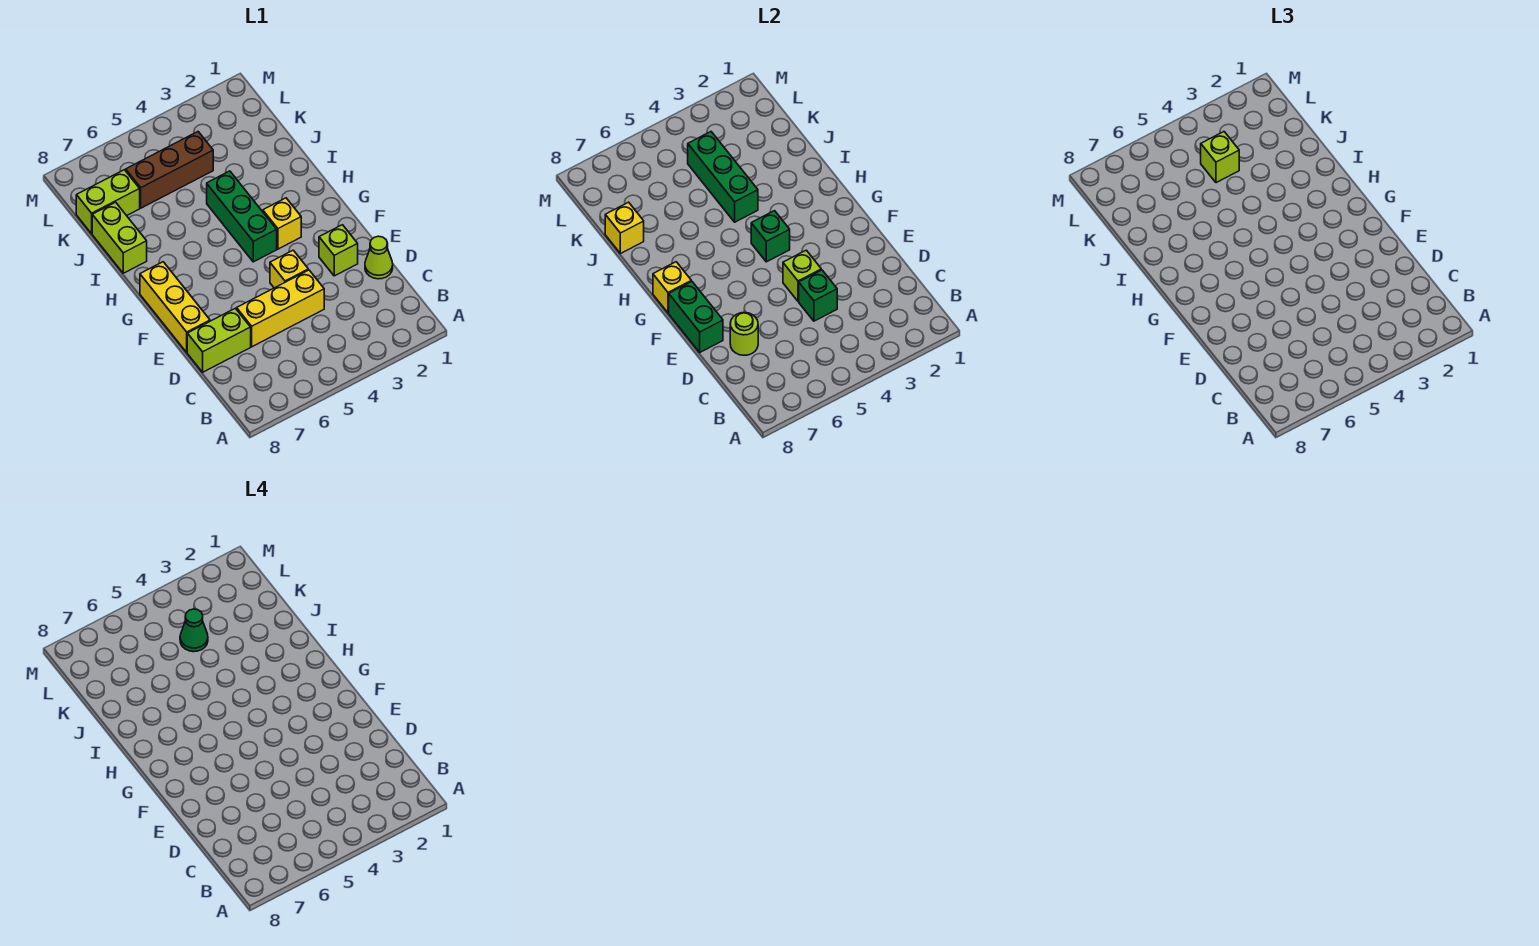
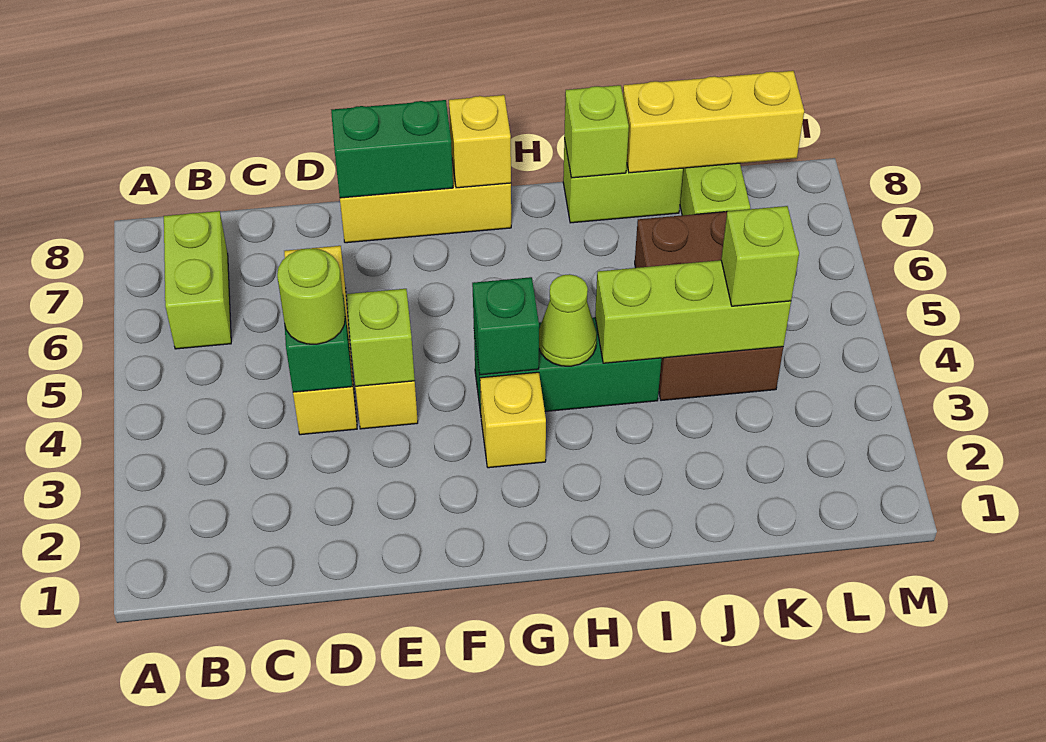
lime 1x1 cone [365,236,393,279] -> lime 1x1 cone moved to [539,274,597,366]
lime 1x2 brick [187,308,251,372] -> lime 1x2 brick moved to [164,211,231,349]
lime 1x1 round brick [730,313,758,355] -> lime 1x1 round brick moved to [277,248,345,344]
lime 1x1 brick [319,225,358,276] -> lime 1x1 brick moved to [564,85,629,178]
green 1x3 brick [688,132,758,222] -> lime 1x3 brick [595,260,791,363]
yellow 1x1 brick [605,202,644,254] -> yellow 1x3 brick [623,71,804,173]
brown 1x3 brick [126,132,213,208] -> brown 2x3 brick [635,212,783,401]
green 1x1 cone [180,609,208,652] -> none

